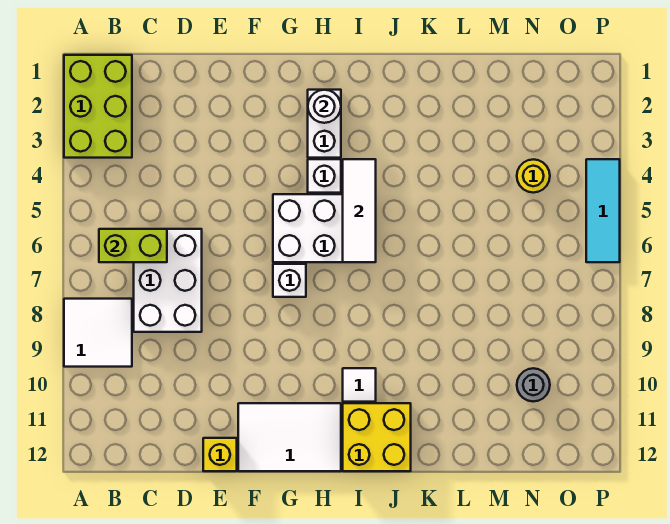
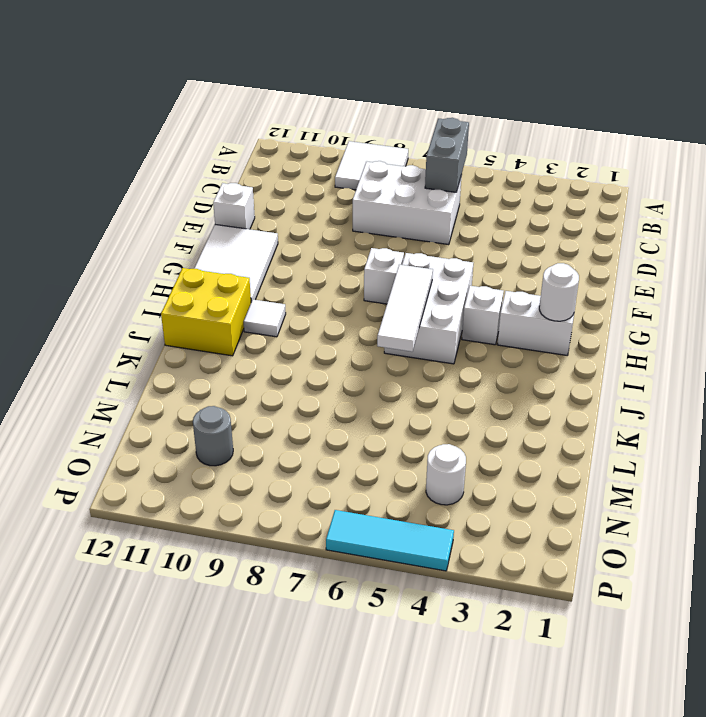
lime 2x3 brick [64,55,132,158] -> none
lime 1x2 brick [99,229,167,262] -> grey 1x2 brick [425,118,469,192]
yellow 1x1 brick [203,438,237,471] -> white 1x1 brick [213,183,255,229]
white 1x3 tile [343,159,376,262] -> white 1x3 tile turned to [377,264,433,352]
yellow 1x1 round brick [517,159,550,193] -> white 1x1 round brick [426,444,466,505]

